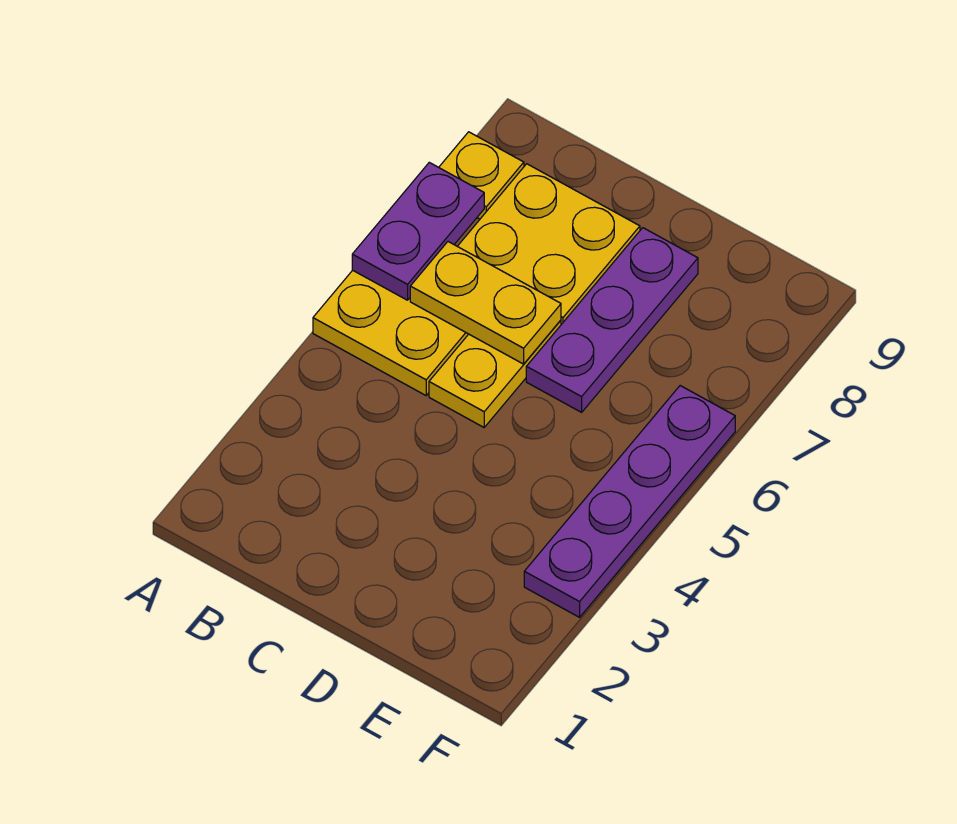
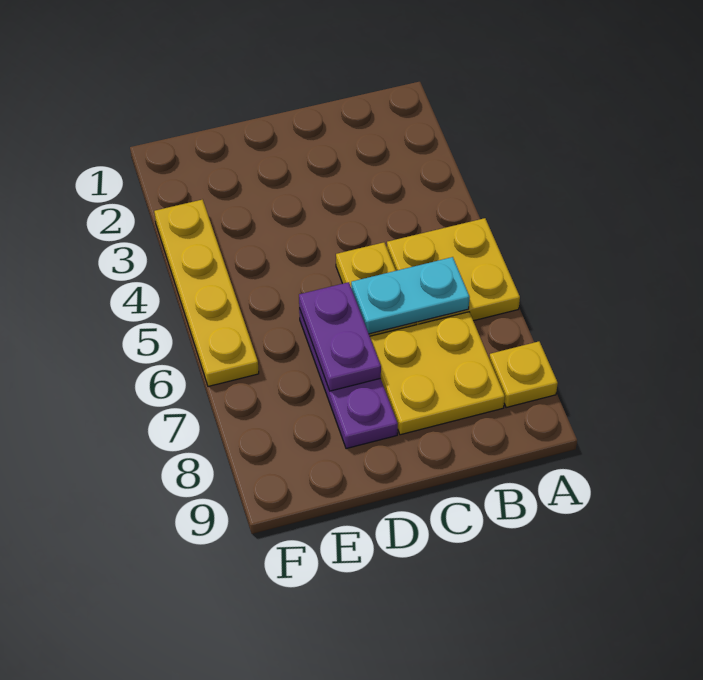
purple 1x2 plate [352,162,484,300] -> purple 1x2 plate moved to [299,282,381,391]
yellow 1x2 plate [410,242,561,364] -> cyan 1x2 plate [351,257,470,334]
purple 1x4 plate [524,386,735,617] -> yellow 1x4 plate [154,200,259,386]

